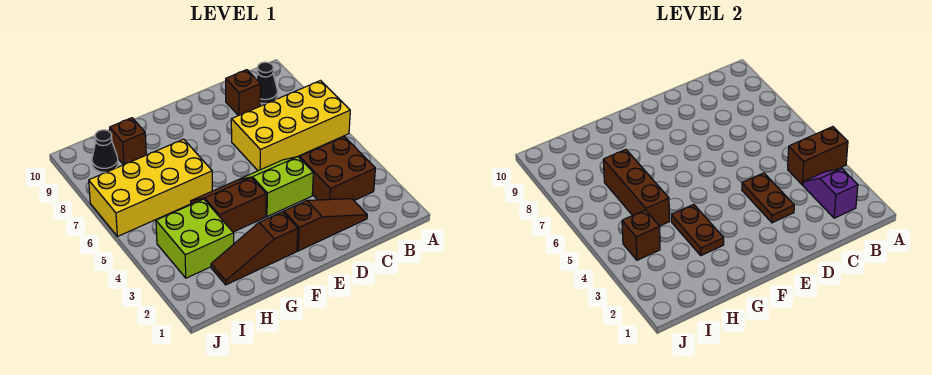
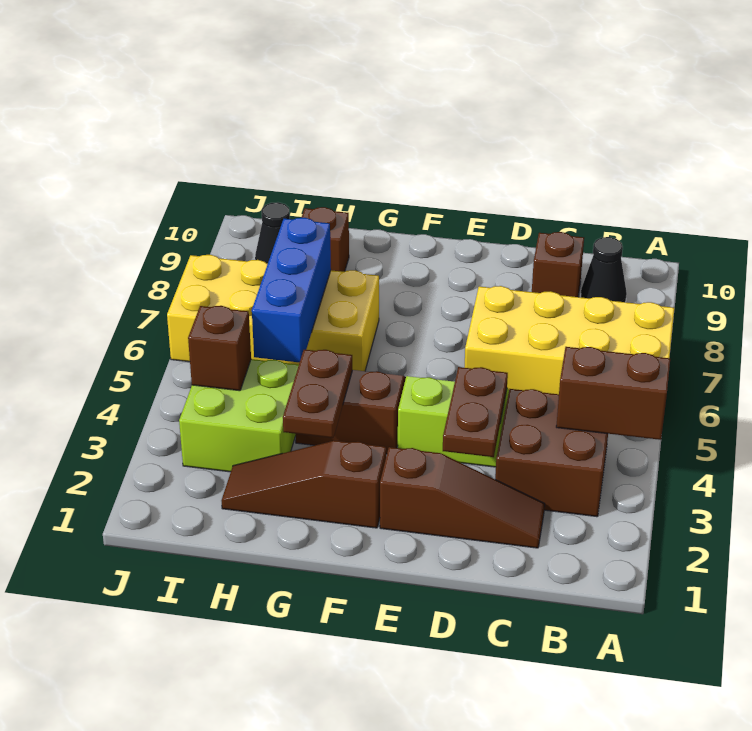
purple 1x2 slope [803,169,858,218] -> none
brown 1x3 brick [603,150,669,226] -> blue 1x3 brick [252,218,331,363]

